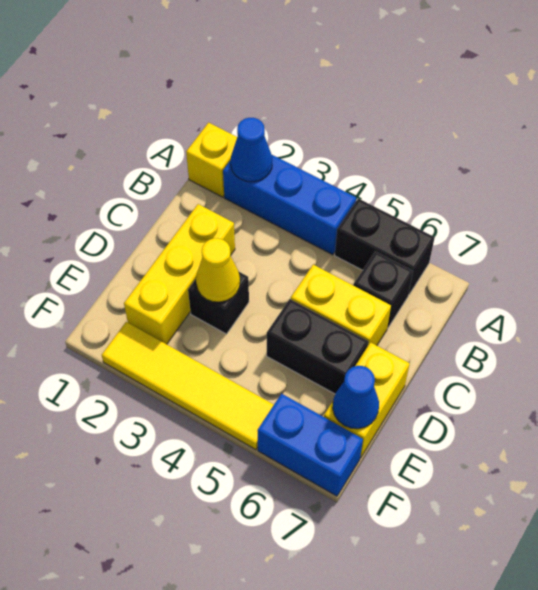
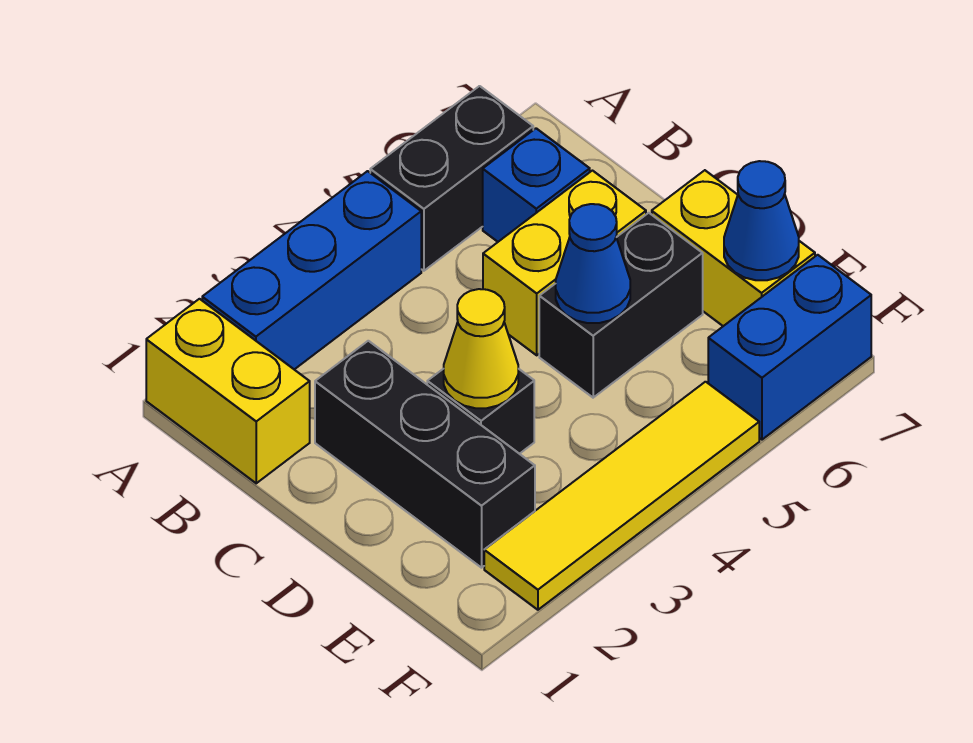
yellow 1x1 brick [186,123,237,197] -> yellow 1x2 brick [146,299,310,483]
blue 1x1 cone [231,118,272,182] -> blue 1x1 cone moved to [556,204,630,323]
black 1x1 brick [354,251,413,328] -> blue 1x1 brick [483,128,590,242]
yellow 1x3 brick [124,204,235,344] -> black 1x3 brick [315,341,535,568]

